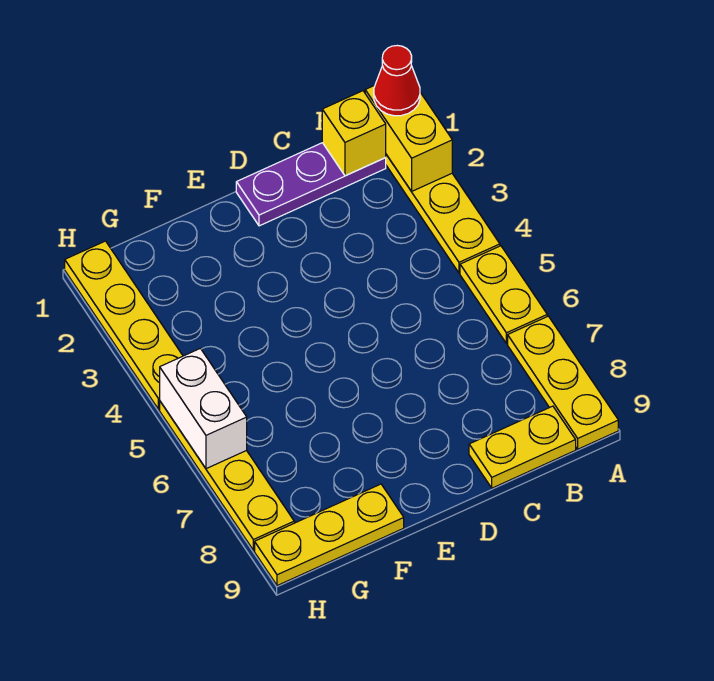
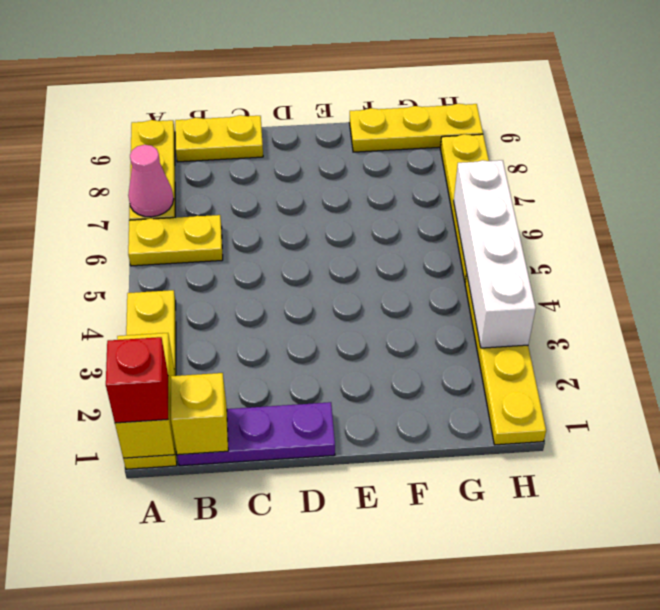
red 1x1 cone [374,45,420,116] -> red 1x1 brick [106,337,168,423]
yellow 1x2 plate [460,246,547,344] -> yellow 1x2 plate turned to [128,215,223,266]
none -> pink 1x1 cone [128,145,174,217]
white 1x2 brick [160,348,247,469] -> white 1x4 brick [454,160,536,348]

